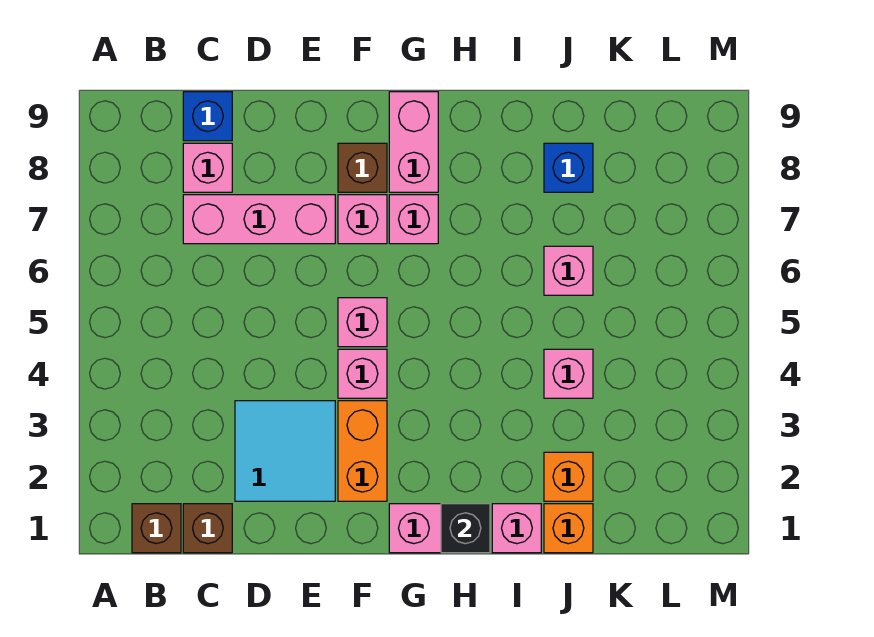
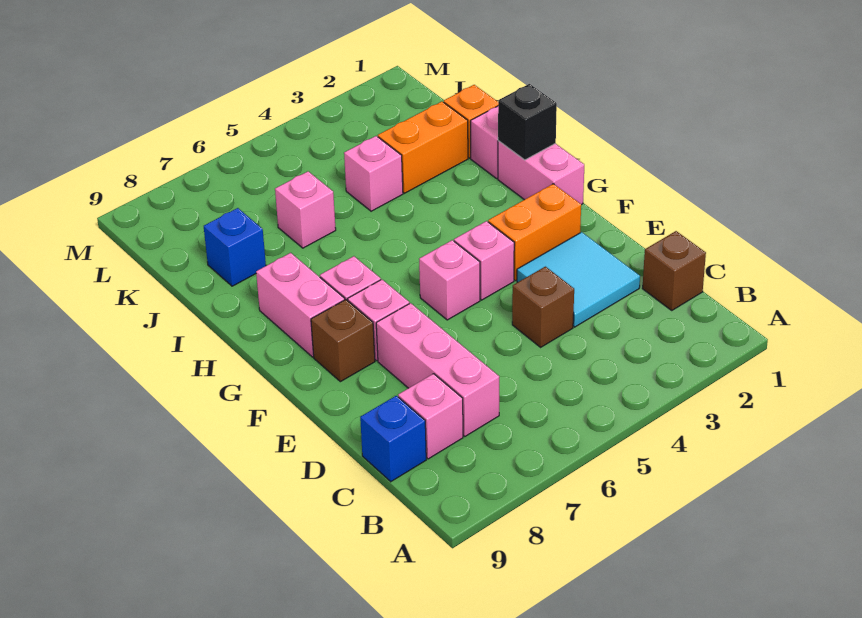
brown 1x1 brick [132,504,181,553] -> brown 1x1 brick moved to [512,267,574,347]
pink 1x2 brick [389,92,438,192] -> pink 1x2 brick turned to [256,253,345,357]
orange 1x1 brick [544,452,593,501] -> orange 1x2 brick [378,102,468,193]

